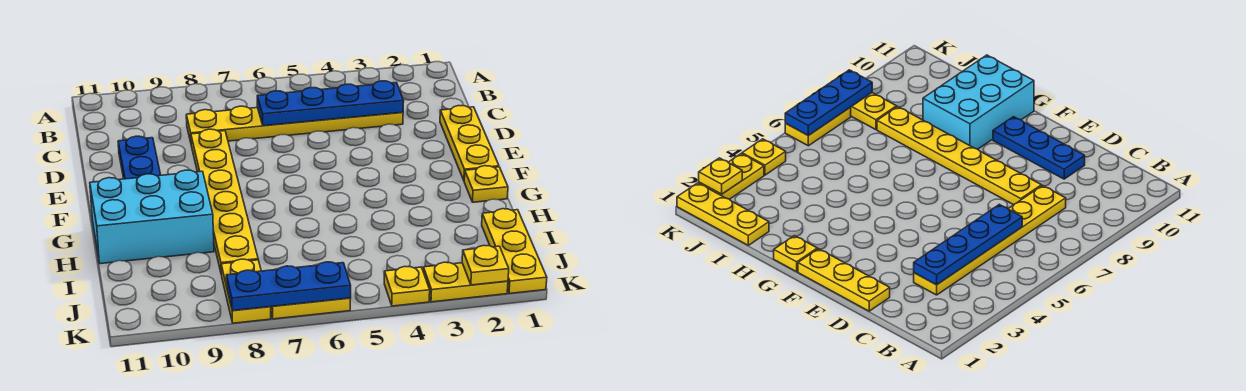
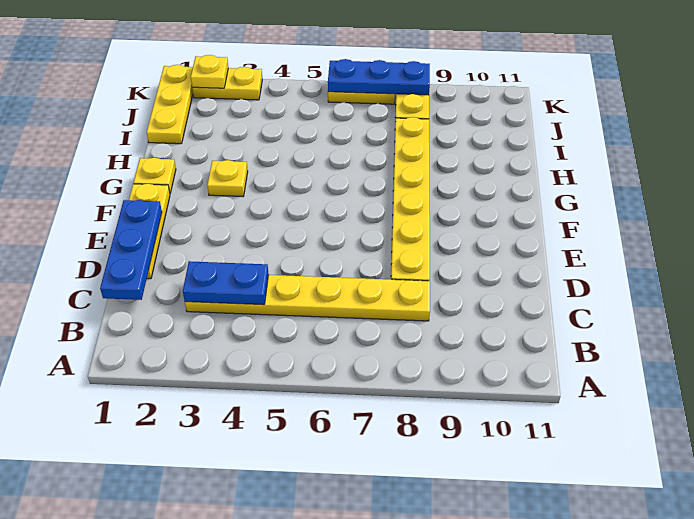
blue 1x4 plate [257,81,404,126] -> blue 1x2 plate [183,261,269,305]
blue 1x3 plate [118,136,161,179] -> blue 1x3 plate moved to [100,200,162,300]
cyan 2x3 brick [90,170,214,264] -> none
yellow 1x1 plate [384,267,430,306] -> yellow 1x1 plate moved to [207,160,248,197]

